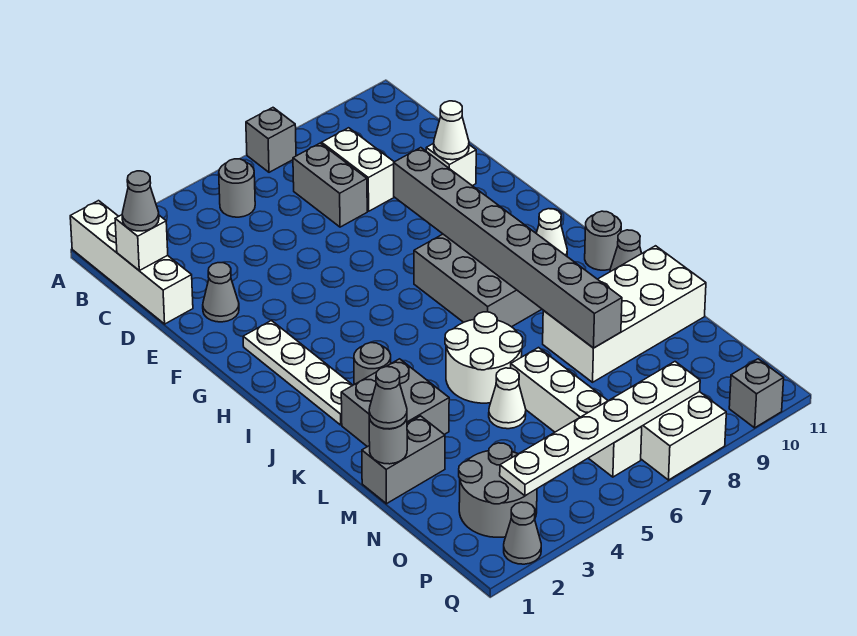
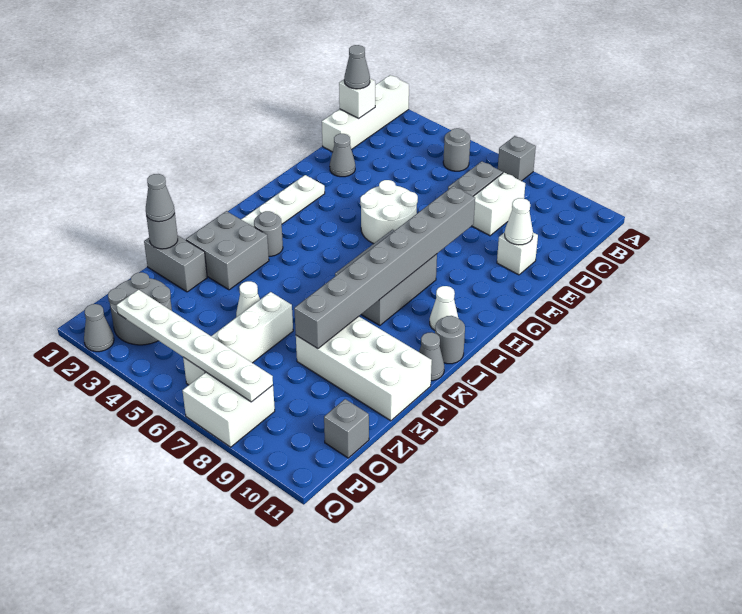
white 2x2 round brick [445,312,523,403] -> white 2x2 round brick moved to [360,180,418,244]
grey 1x1 brick [729,359,784,428] -> grey 1x1 brick moved to [324,399,369,458]

